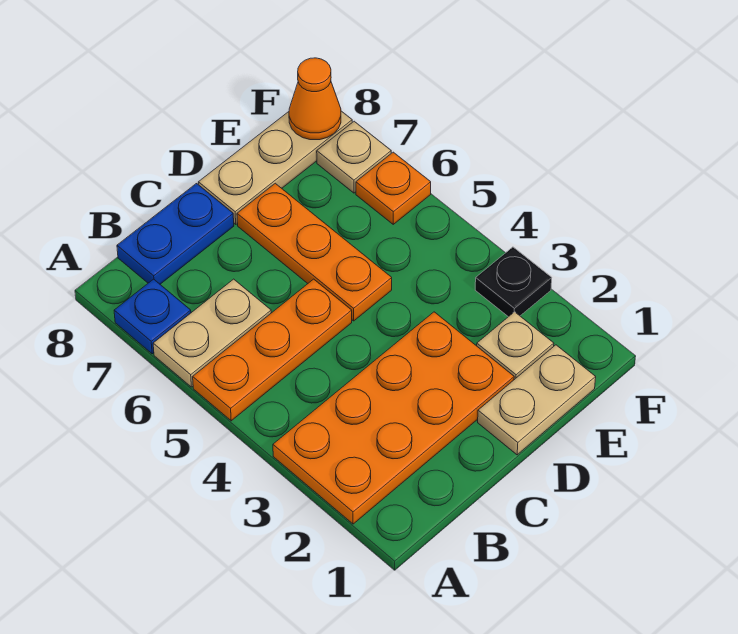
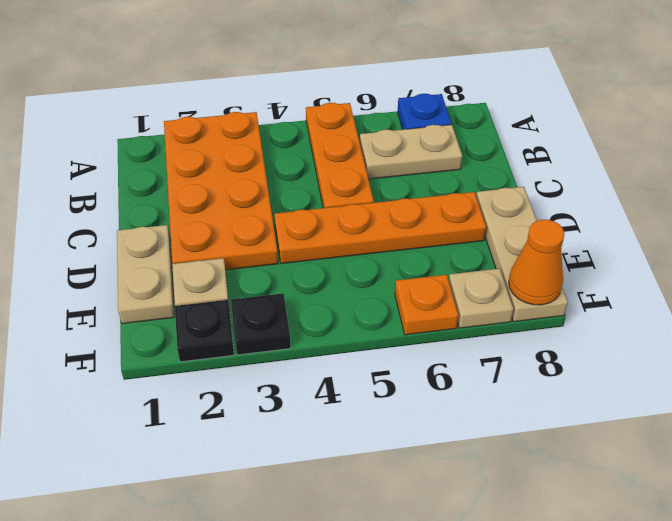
tan 1x2 plate [153,279,271,387] -> tan 1x2 plate turned to [360,125,462,179]
blue 1x2 plate [117,184,234,284] -> none
orange 1x3 plate [237,183,392,321] -> orange 1x4 plate [274,192,486,264]
none -> black 1x1 plate [175,300,234,362]

